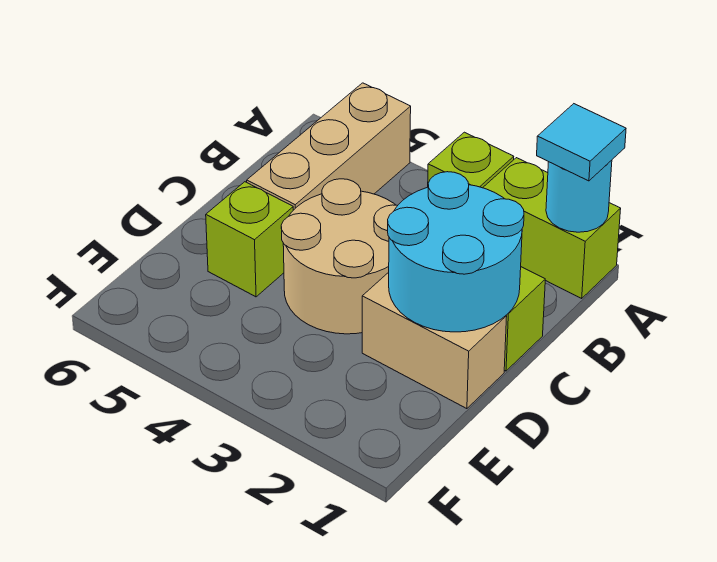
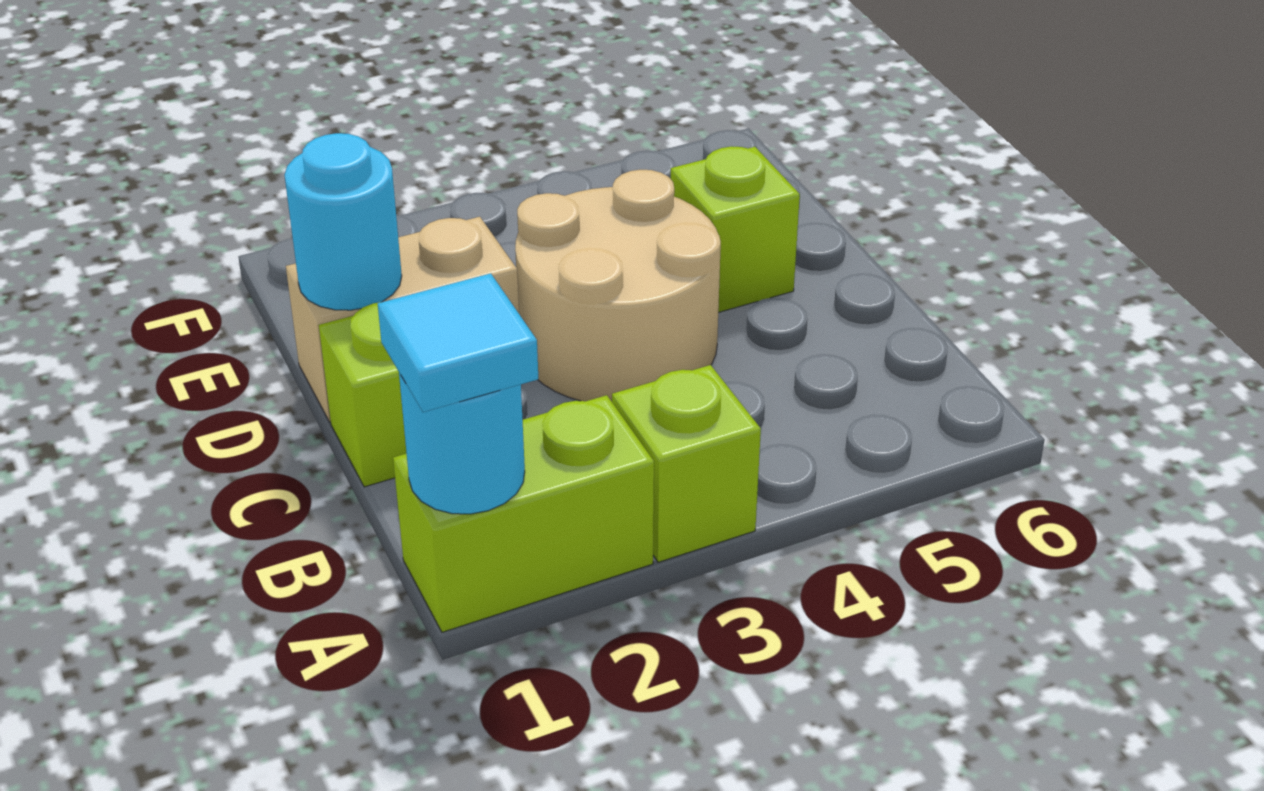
tan 1x3 brick [247,83,411,210] -> none
cyan 2x2 round brick [388,172,524,332] -> cyan 1x1 round brick [284,133,402,310]

